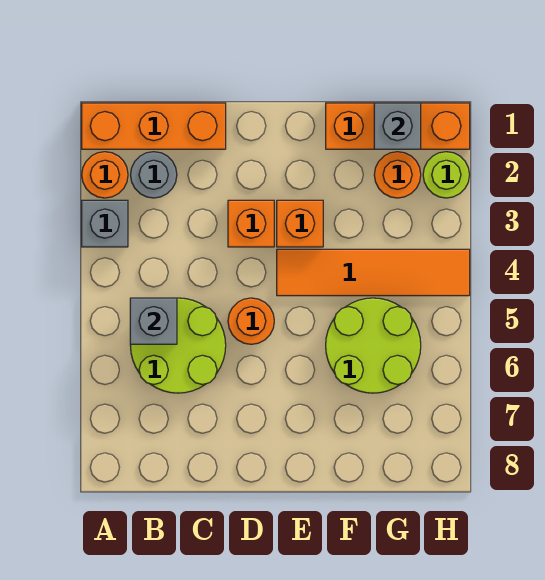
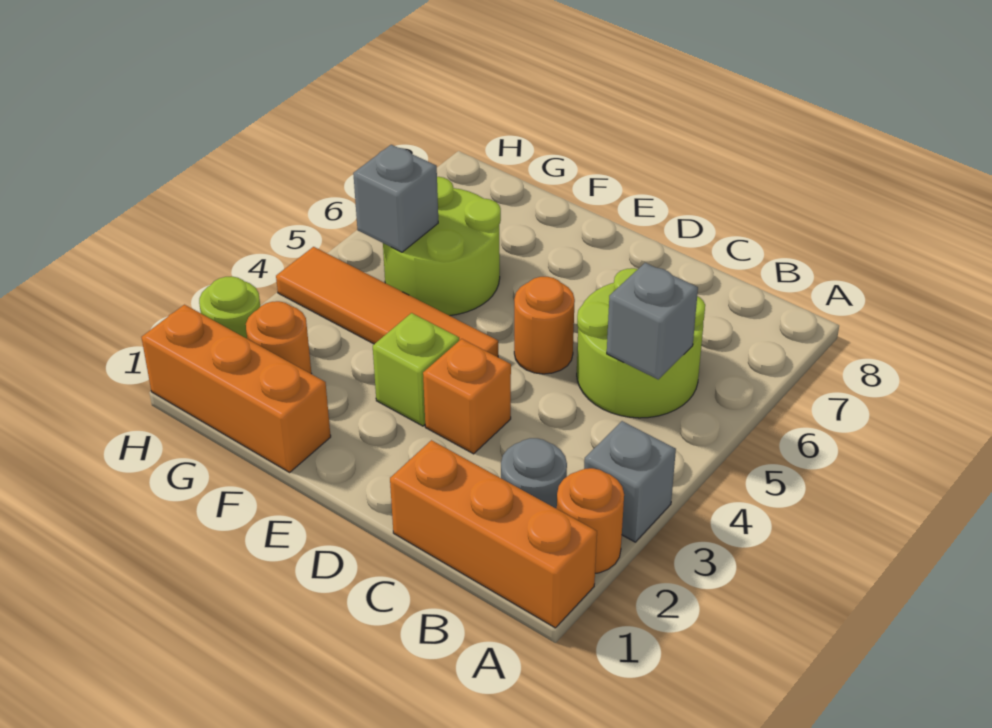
orange 1x1 brick [277,200,323,247] -> lime 1x1 brick [373,313,459,426]
grey 1x1 brick [374,103,421,149] -> grey 1x1 brick moved to [353,145,438,252]

